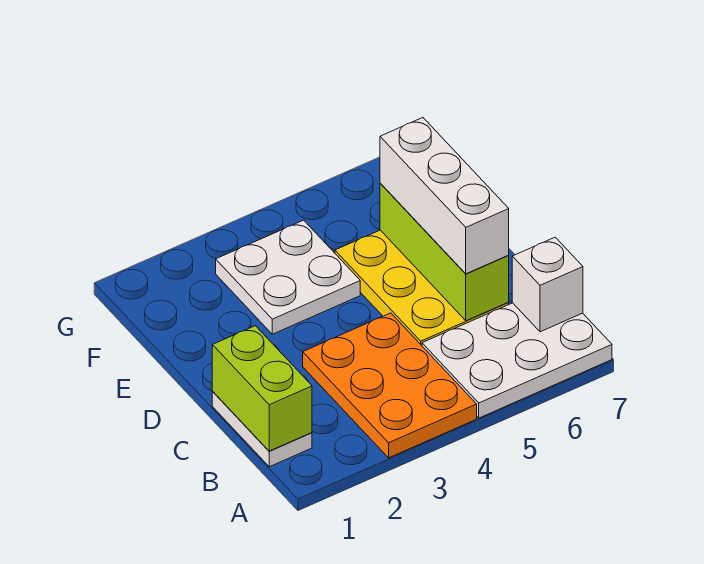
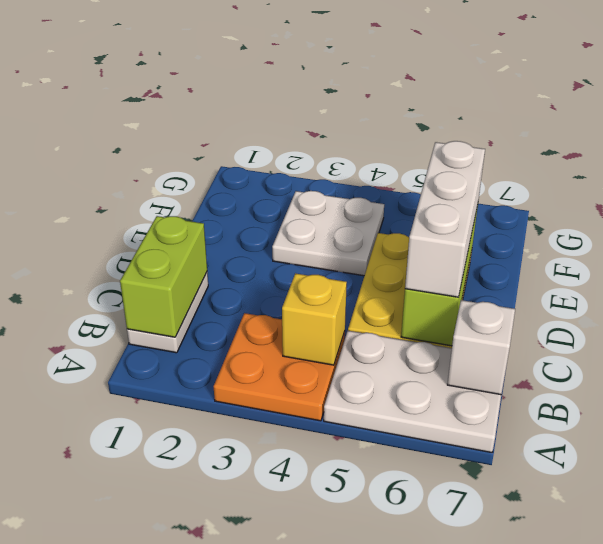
orange 2x3 plate [303,313,477,458] -> orange 2x2 plate [214,313,345,421]
none -> yellow 1x1 brick [282,273,347,365]

